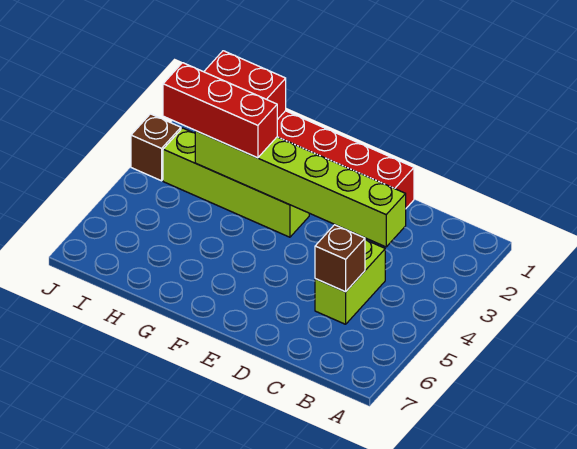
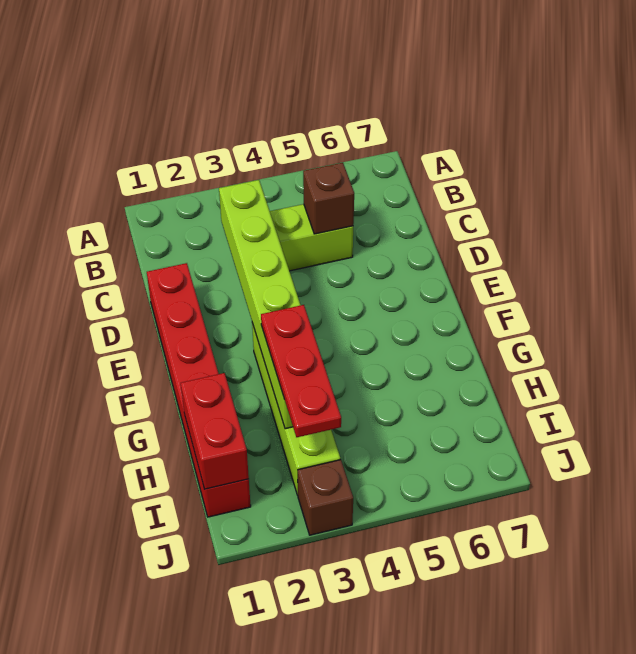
red 1x3 brick [163,63,277,158] -> red 1x3 plate [261,305,341,437]

